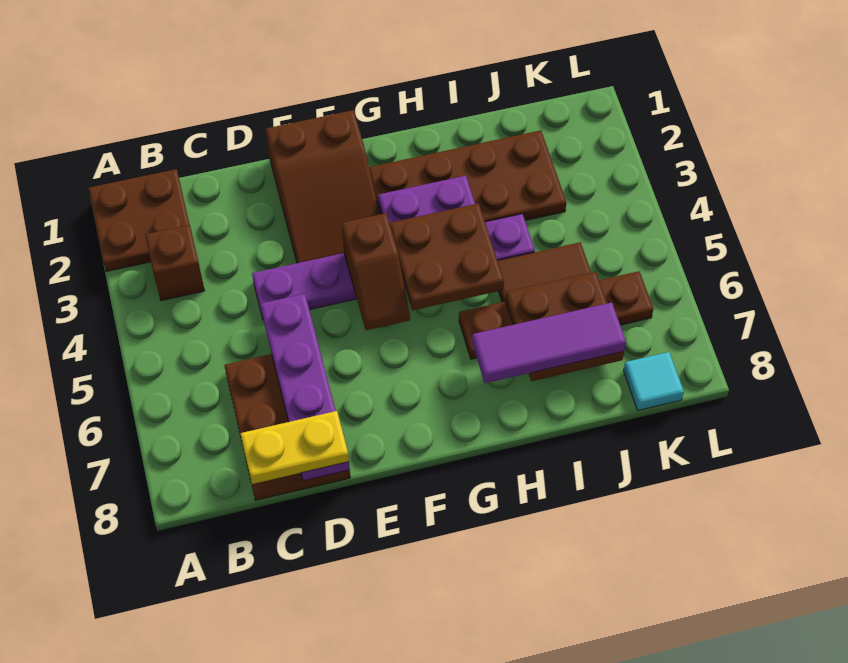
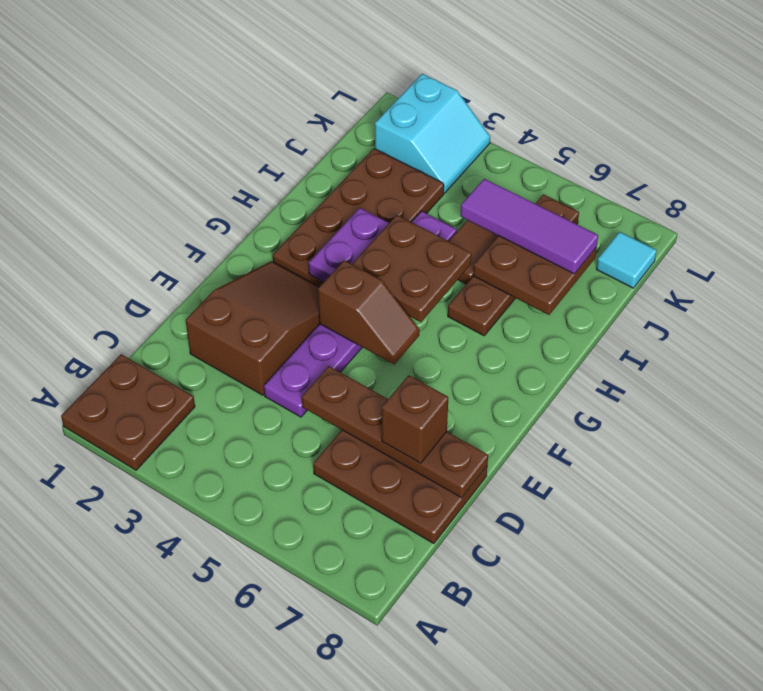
brown 1x1 brick [145,225,205,301] -> brown 1x1 brick moved to [382,375,448,463]
yellow 1x2 plate [240,411,349,484] -> none
purple 1x4 plate [260,294,350,481] -> brown 1x4 plate [302,366,488,498]
brown 2x3 slope [266,110,380,263] -> brown 2x3 slope turned to [186,261,319,395]
purple 1x3 tile [472,302,626,383] -> purple 1x3 tile turned to [460,179,598,274]
none -> cyan 2x2 slope [375,74,490,193]

